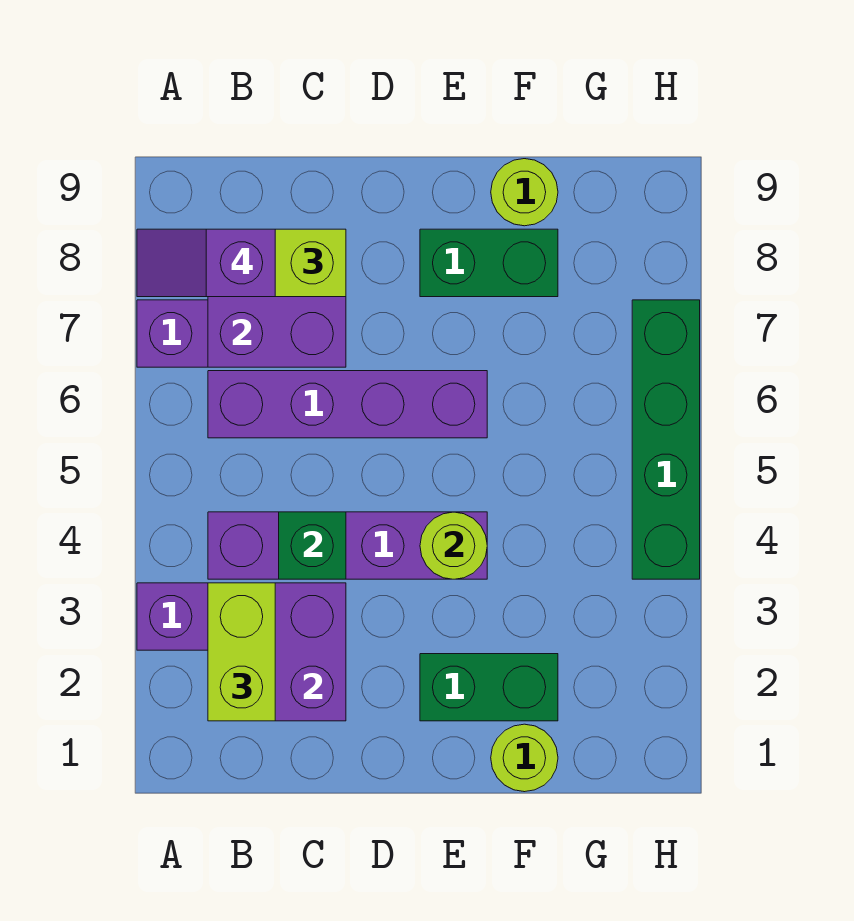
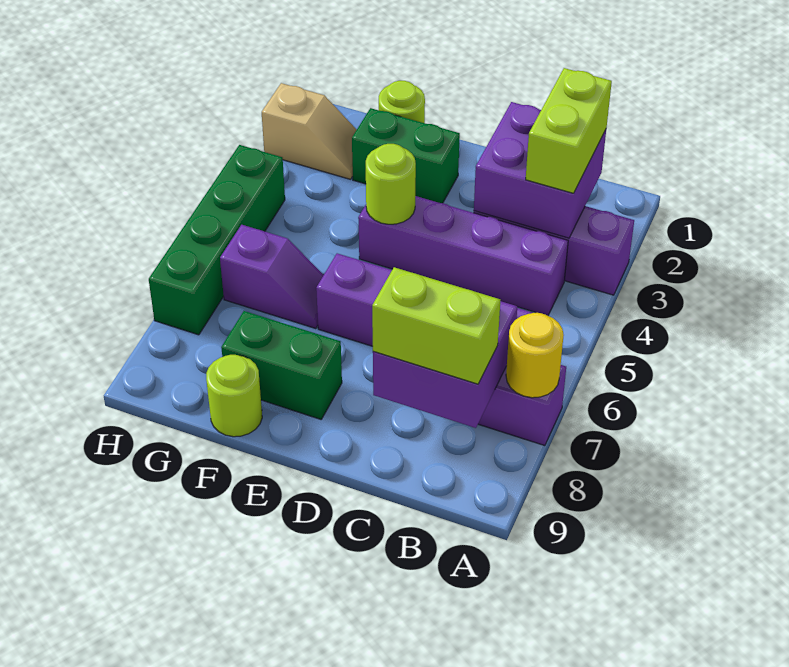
none -> yellow 1x1 round brick [506,313,564,398]
purple 1x2 slope [137,229,275,297] -> purple 1x2 slope moved to [220,225,323,329]
green 1x1 brick [279,512,346,579] -> none
none -> tan 1x2 slope [262,83,357,179]

